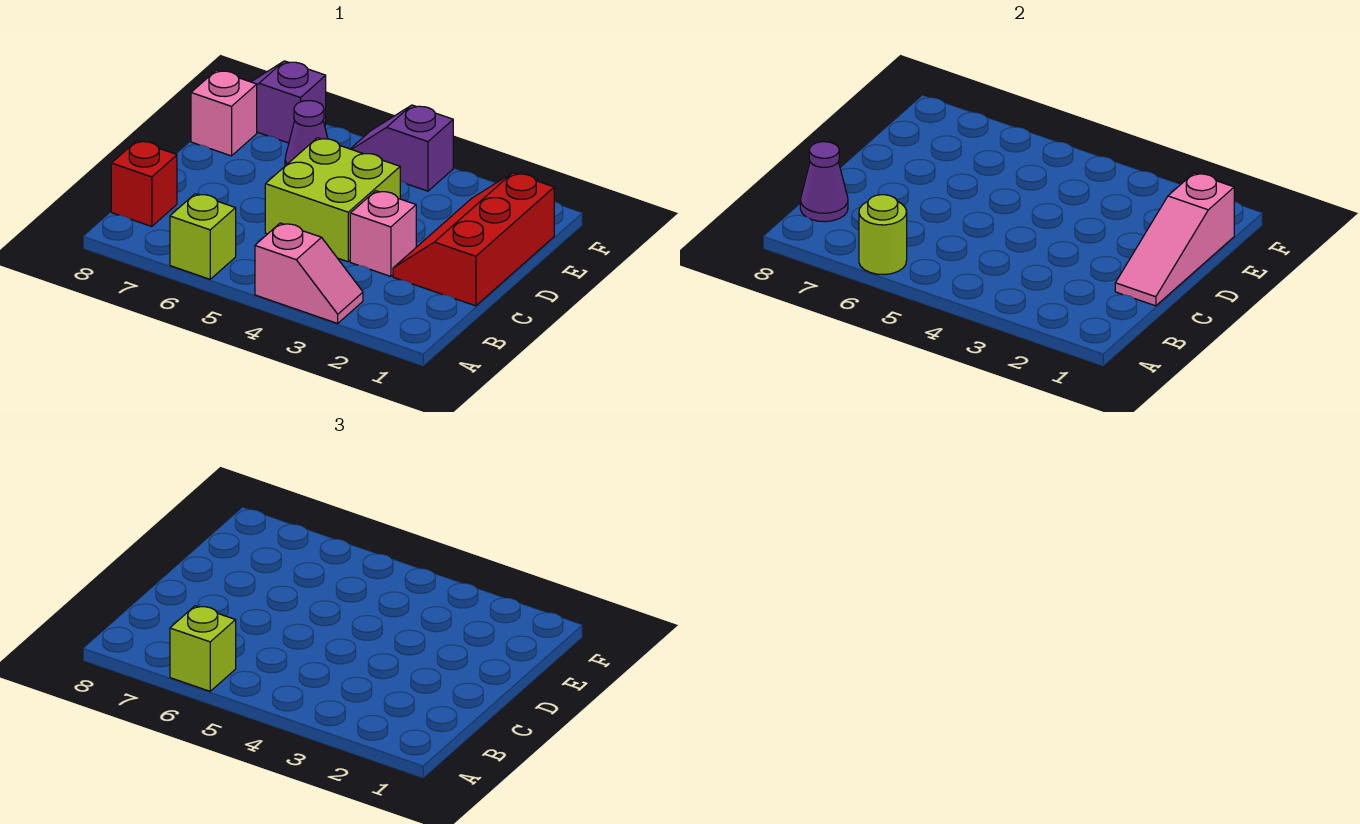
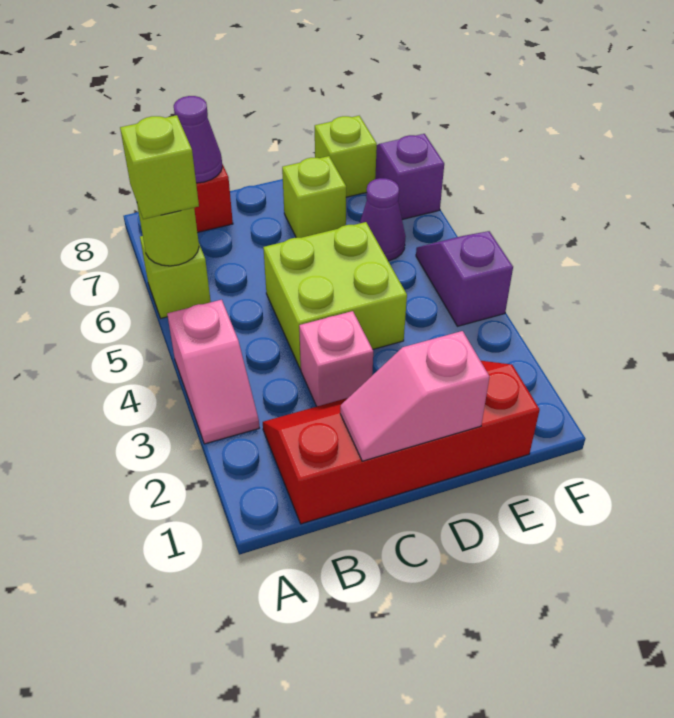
red 2x3 slope [393,173,554,306] -> red 2x4 slope [263,361,540,524]
pink 1x3 slope [1115,173,1234,306] -> pink 1x2 slope [340,331,489,461]
none -> lime 1x1 brick [282,156,346,238]
pink 1x1 brick [191,70,257,156] -> lime 1x1 brick [315,116,377,197]

